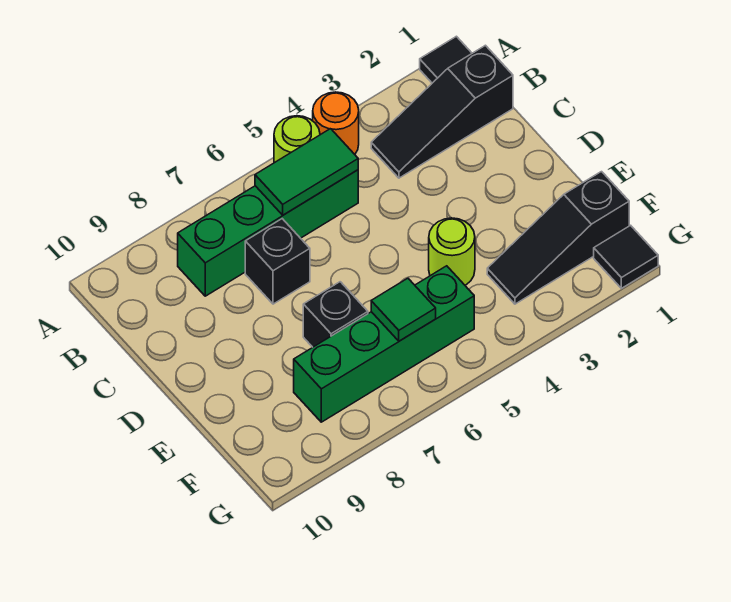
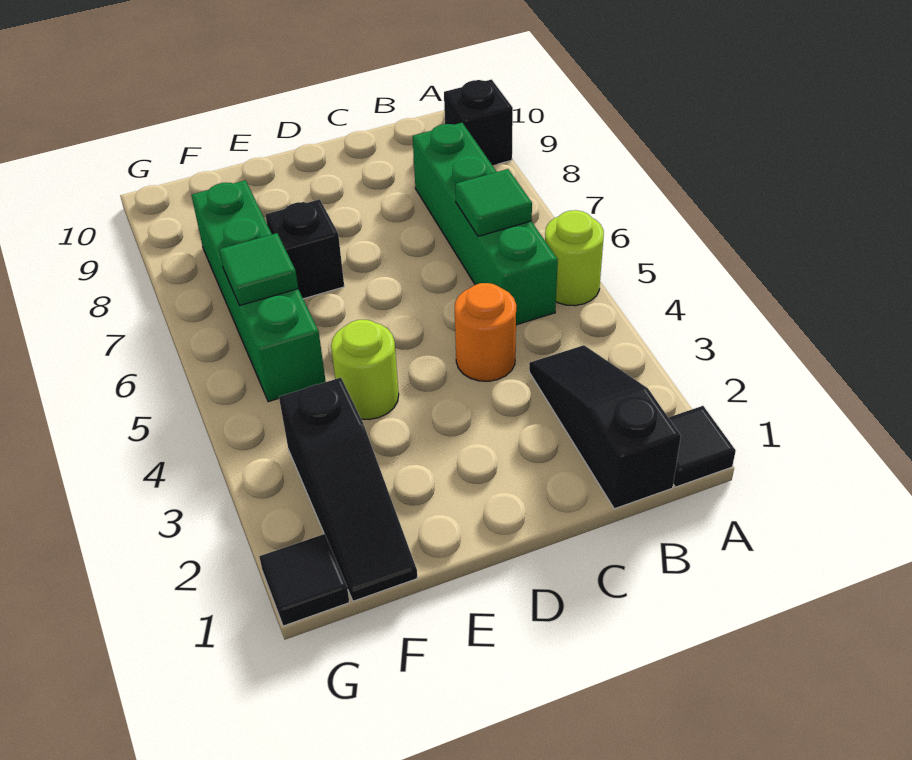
orange 1x1 round brick [313,92,359,154] -> orange 1x1 round brick moved to [455,283,516,381]
green 1x2 tile [255,129,358,215] -> green 1x1 tile [455,169,532,236]
black 1x1 brick [245,219,310,304] -> black 1x1 brick moved to [444,79,513,165]
black 1x3 slope [487,172,629,304] -> black 1x3 slope turned to [279,378,417,601]

